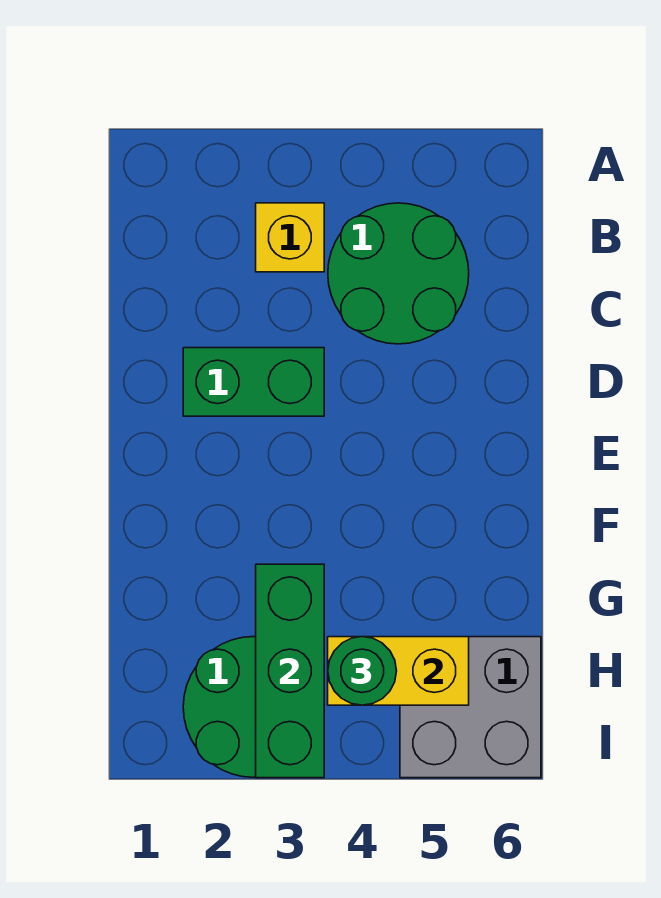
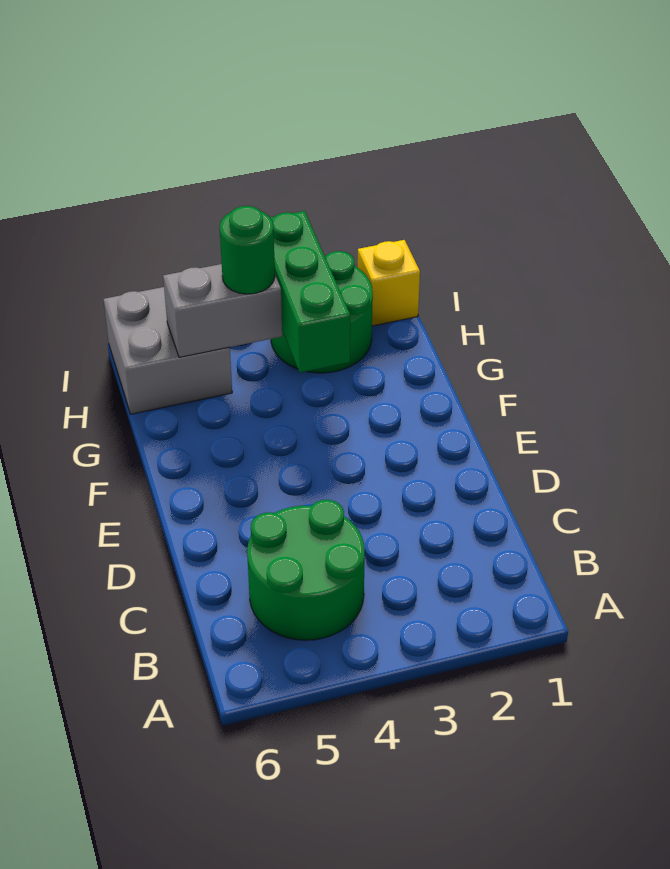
yellow 1x1 brick [256,203,324,272] -> yellow 1x1 brick moved to [358,240,420,326]
green 1x2 brick [183,348,324,416] -> none
yellow 1x2 brick [328,637,469,705] -> grey 1x2 brick [163,264,282,357]

